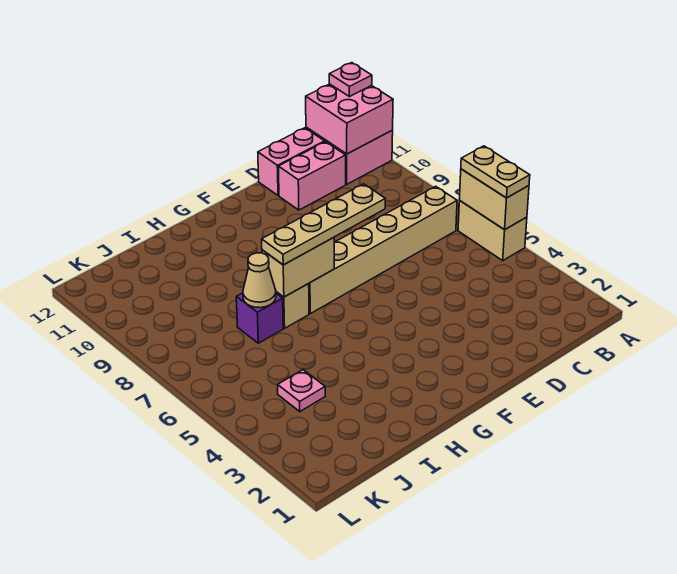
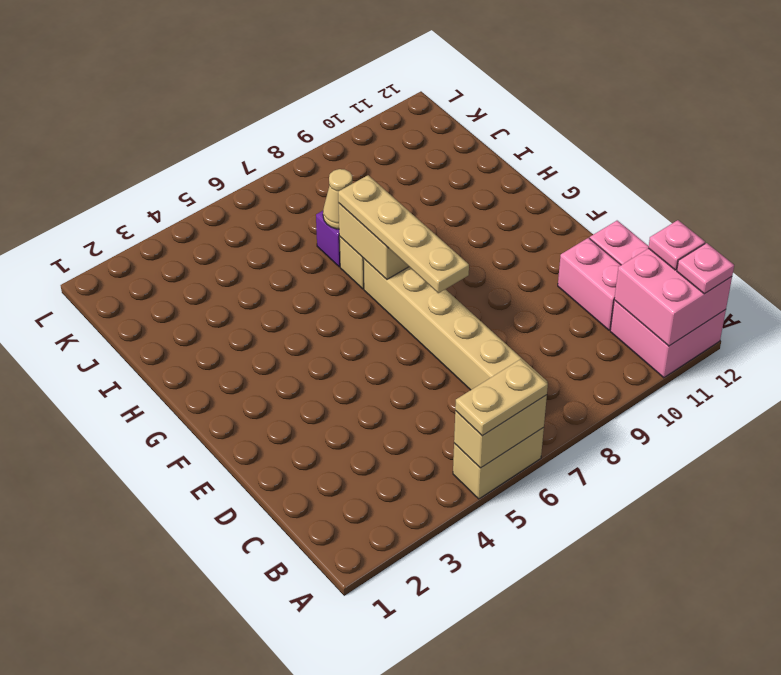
pink 1x1 plate [278,370,325,411] -> pink 1x1 plate moved to [648,220,705,270]

